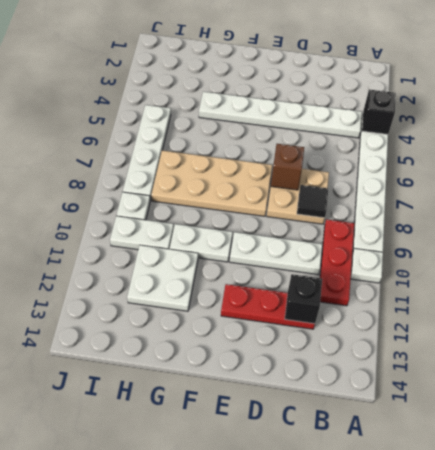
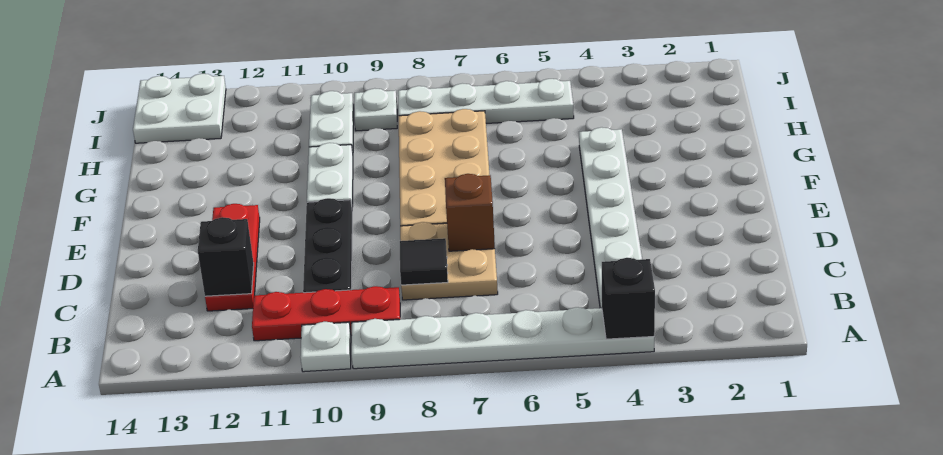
white 1x3 plate [230,232,322,275] -> black 1x3 plate [303,198,352,293]
white 2x2 plate [127,245,198,311] -> white 2x2 plate moved to [133,74,226,143]

